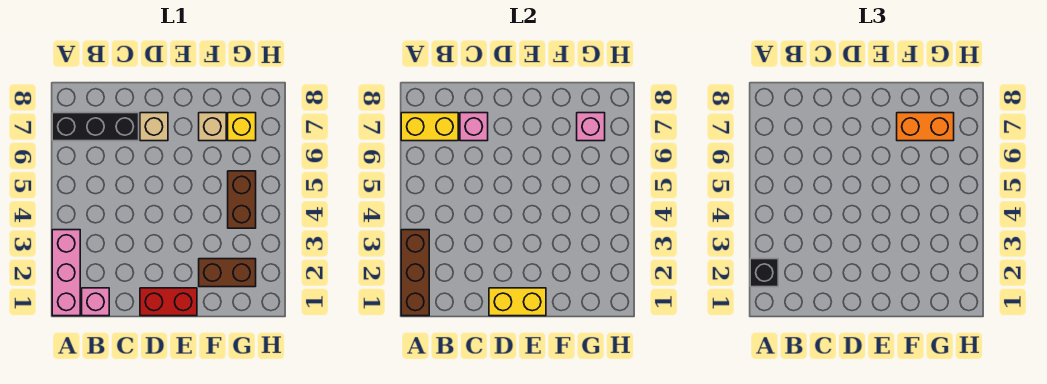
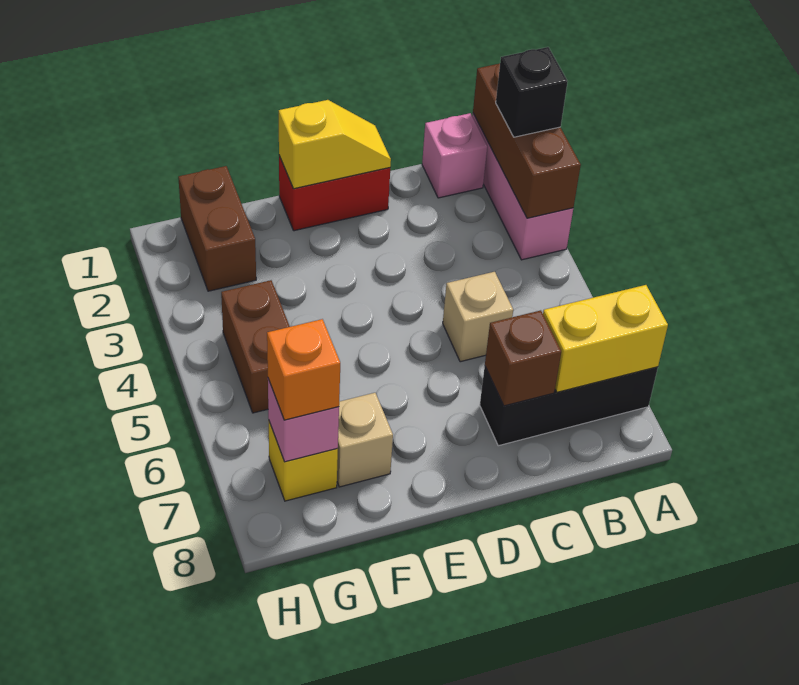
pink 1x1 brick [460,113,488,141] -> brown 1x1 brick [485,310,561,406]
yellow 1x2 brick [489,288,546,316] -> yellow 1x2 slope [279,100,391,189]
tan 1x1 brick [140,113,168,141] -> tan 1x1 brick moved to [443,272,513,362]
brown 1x2 brick [199,259,256,287] -> brown 1x2 brick turned to [178,166,256,291]
orange 1x2 brick [897,113,954,141] -> orange 1x1 brick [267,319,340,420]

